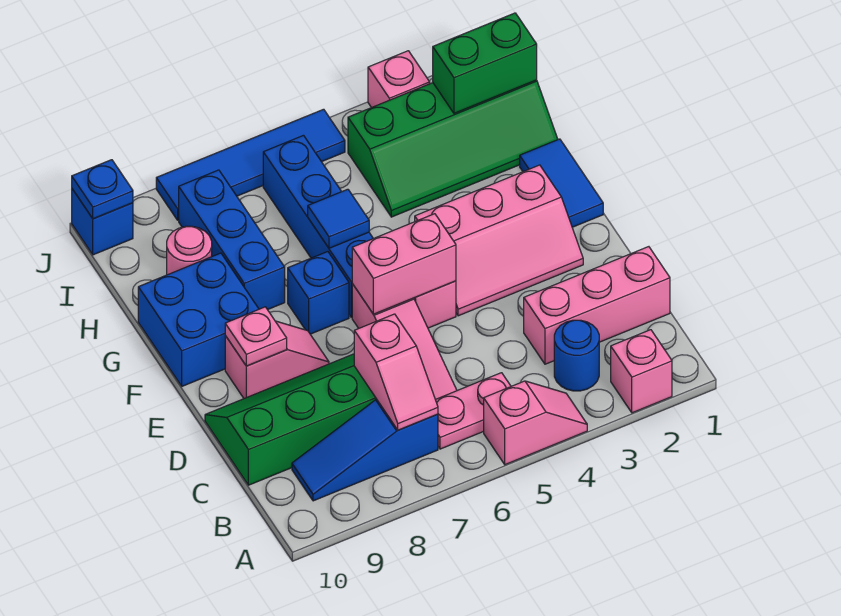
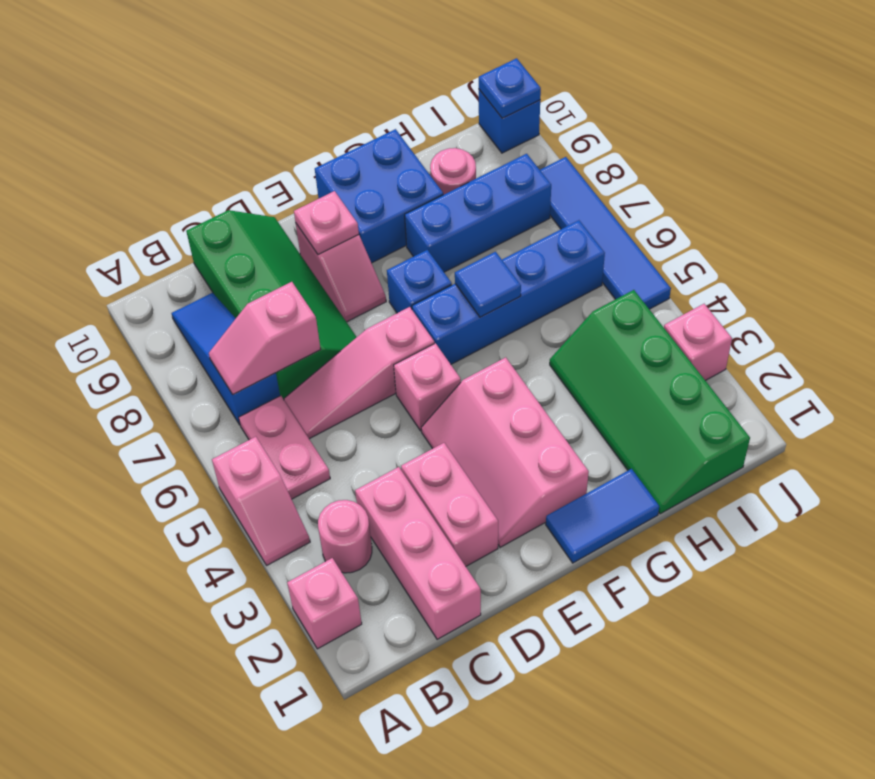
blue 1x1 round brick [554,320,599,391] -> pink 1x1 round brick [318,500,372,573]
pink 1x2 brick [352,214,456,314] -> pink 1x2 brick moved to [401,443,498,566]
green 1x2 brick [433,13,537,113] -> none

